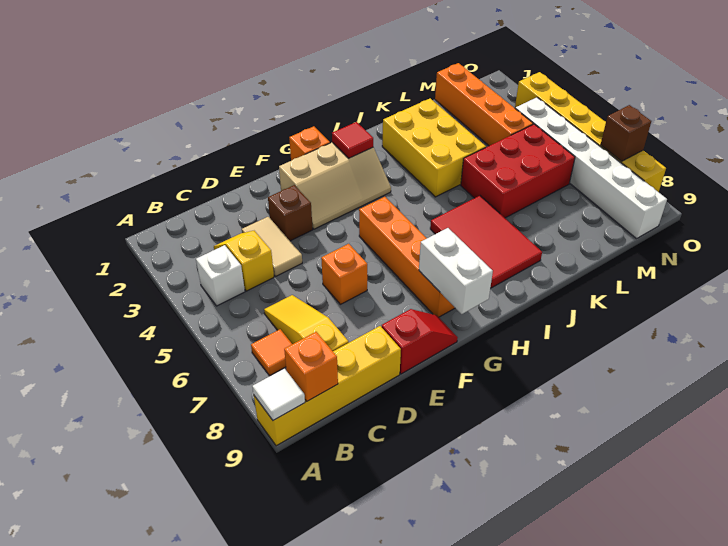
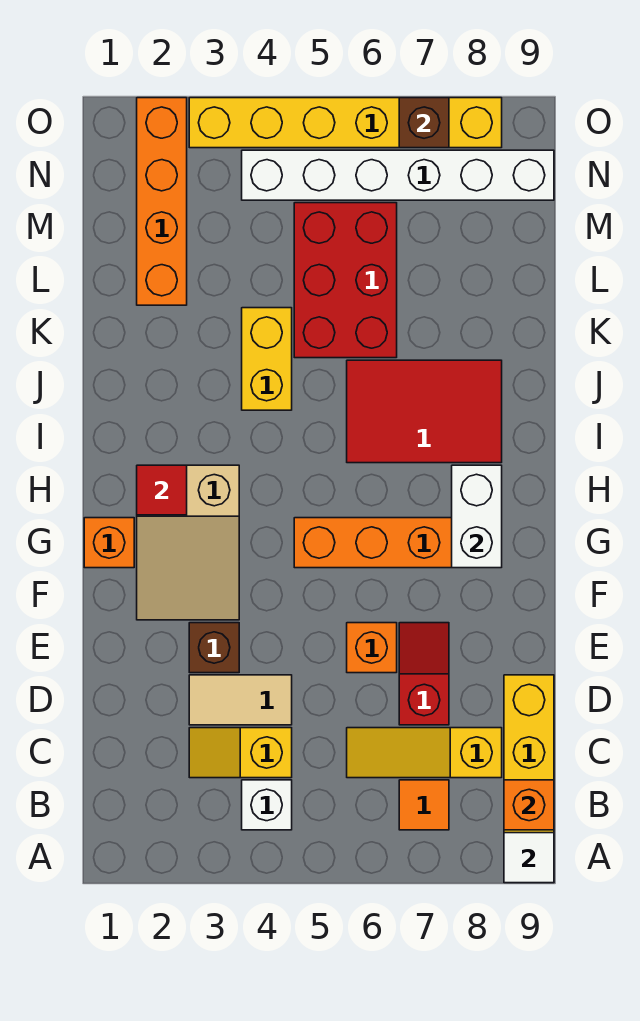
red 1x2 slope [382,309,458,374] -> red 1x2 slope moved to [399,623,449,725]
tan 2x3 slope [279,142,391,229] -> tan 2x3 slope turned to [137,465,239,620]
white 1x2 brick [419,228,493,314] -> white 1x2 brick turned to [452,465,502,568]
yellow 2x3 brick [382,98,486,197] -> yellow 1x2 brick [242,308,292,410]
orange 1x4 brick [435,63,533,146] -> orange 1x4 brick turned to [137,98,187,305]

